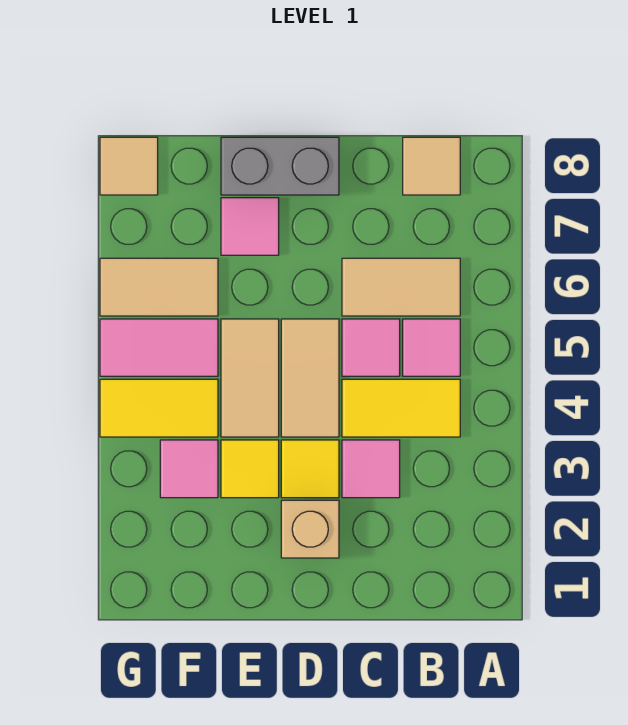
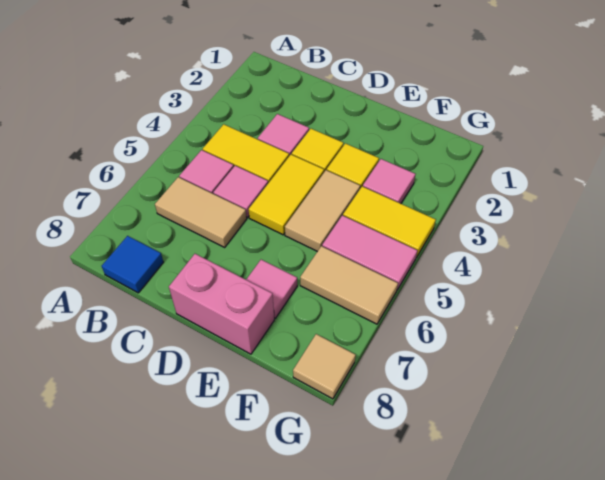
tan 1x1 tile [403,137,460,195] -> blue 1x1 tile [102,236,163,293]
tan 1x1 brick [281,500,339,558] -> none
tan 1x2 tile [281,319,339,437] -> yellow 1x2 tile [249,154,324,235]
grey 1x2 brick [221,137,339,195] -> pink 1x2 brick [169,254,274,354]

